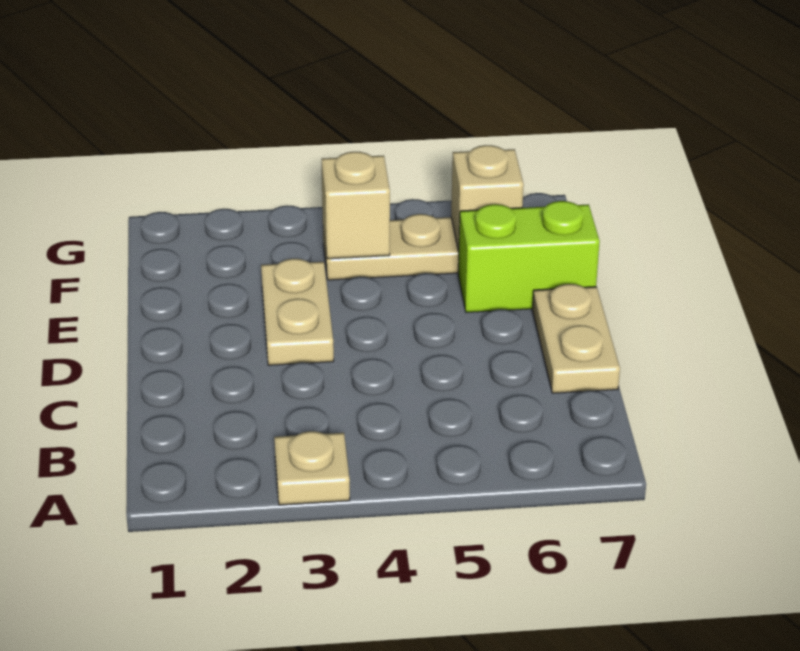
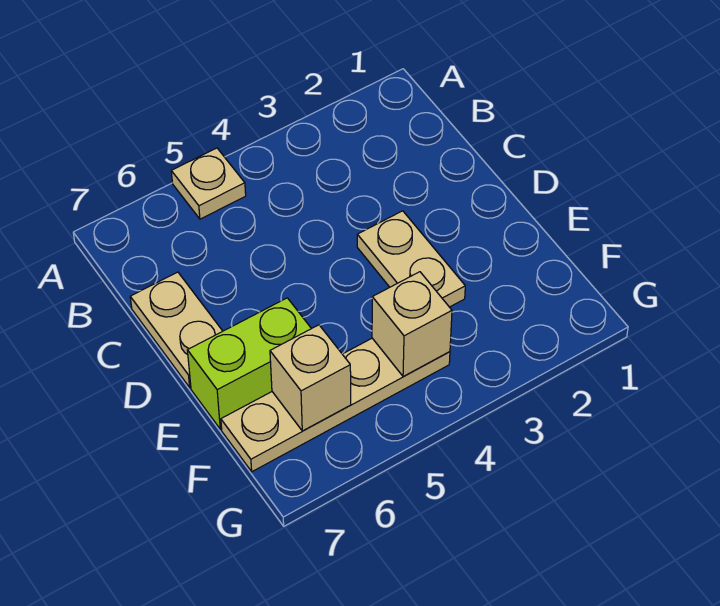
tan 1x1 plate [274,431,350,505] -> tan 1x1 plate moved to [171,148,246,219]

